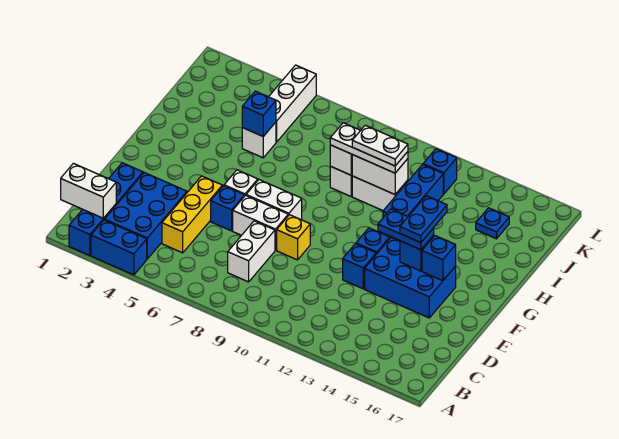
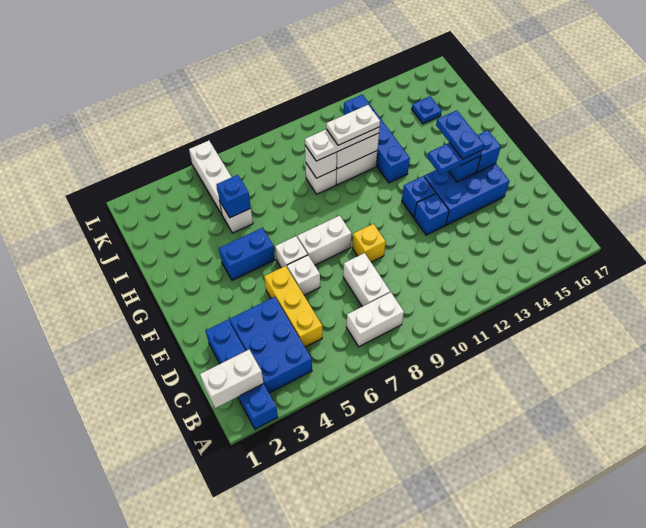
blue 1x2 brick [91,220,147,275] -> blue 1x2 brick moved to [219,228,275,280]
blue 1x1 brick [211,186,244,231] -> white 1x1 brick [287,255,320,295]
white 1x2 brick [233,195,288,250] -> white 1x2 brick moved to [346,292,404,347]

